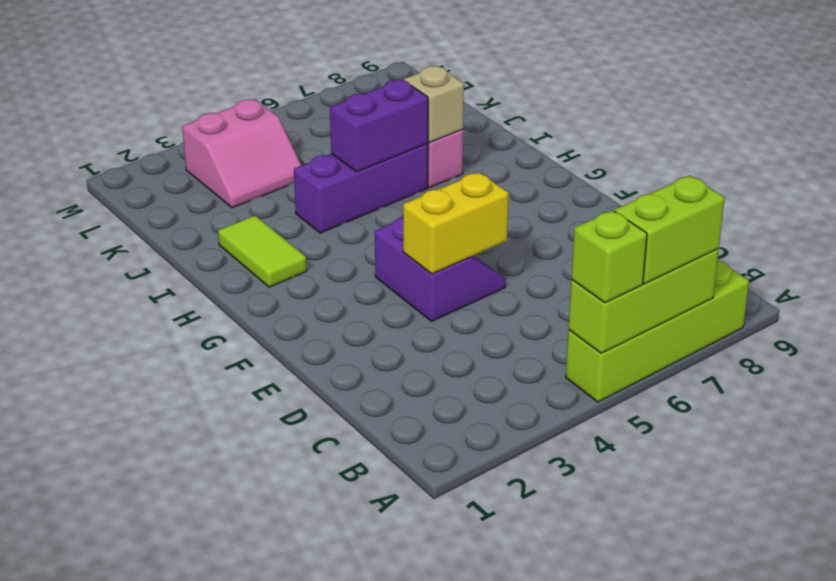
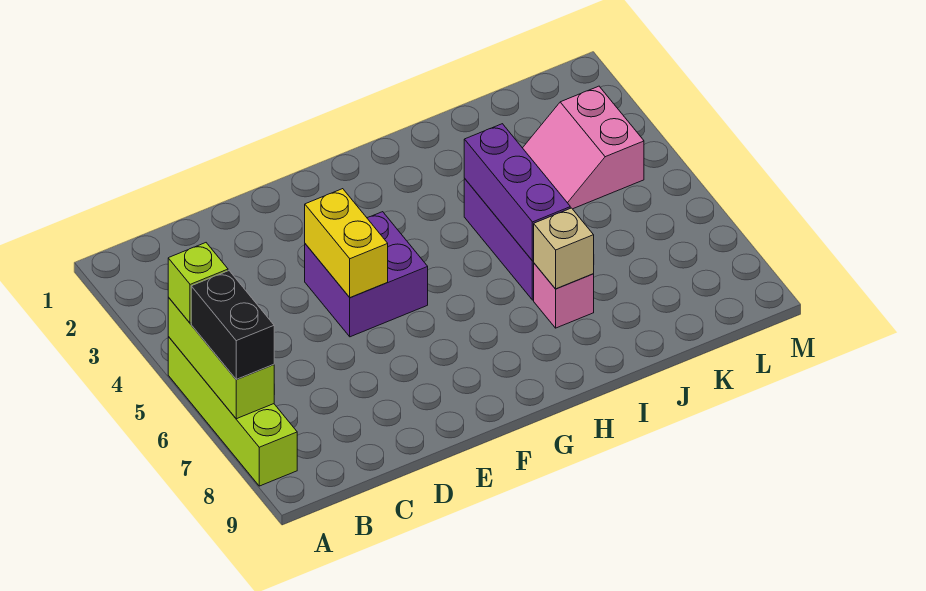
lime 1x2 brick [615,176,725,284] -> black 1x2 brick [191,271,274,380]
purple 2x2 slope [375,217,506,321] -> purple 2x2 brick [305,212,428,337]
lime 1x2 tile [218,216,306,287] -> none
purple 1x2 brick [330,80,428,172] -> purple 1x3 brick [464,124,570,261]

